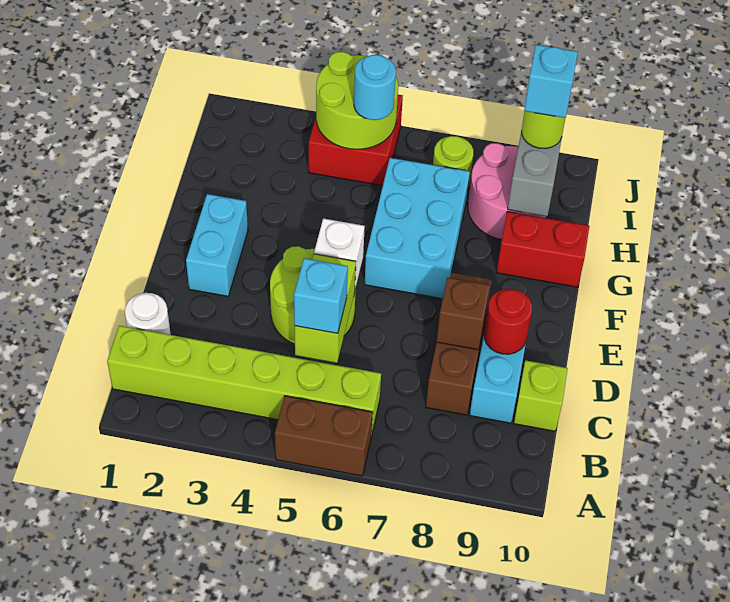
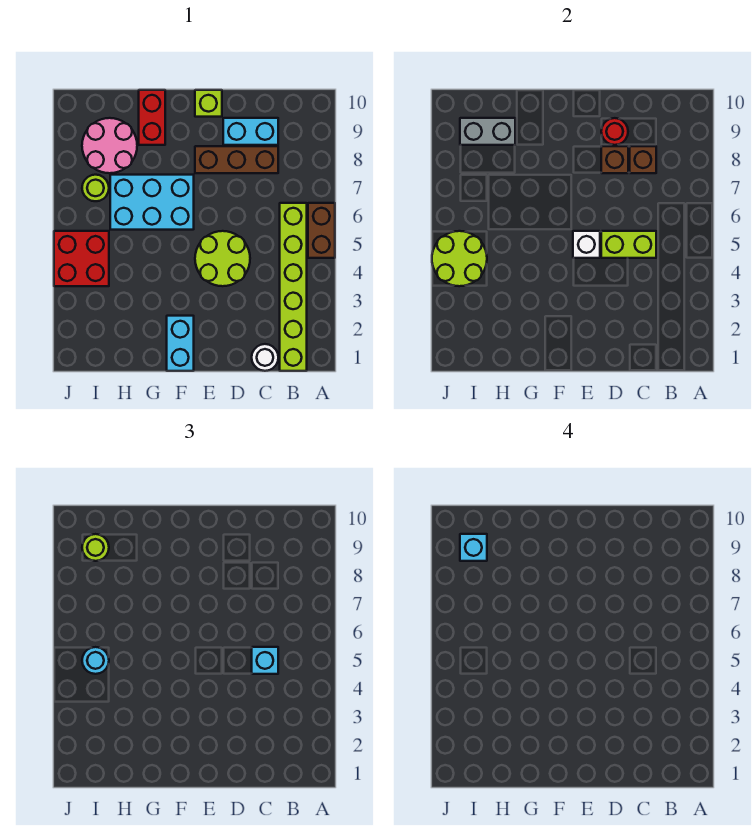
none -> brown 1x1 brick [630,146,656,173]
lime 1x1 brick [514,360,568,431] -> lime 1x1 brick moved to [195,90,222,117]
cyan 1x2 brick [186,194,248,296] -> cyan 1x2 brick turned to [167,316,194,371]

